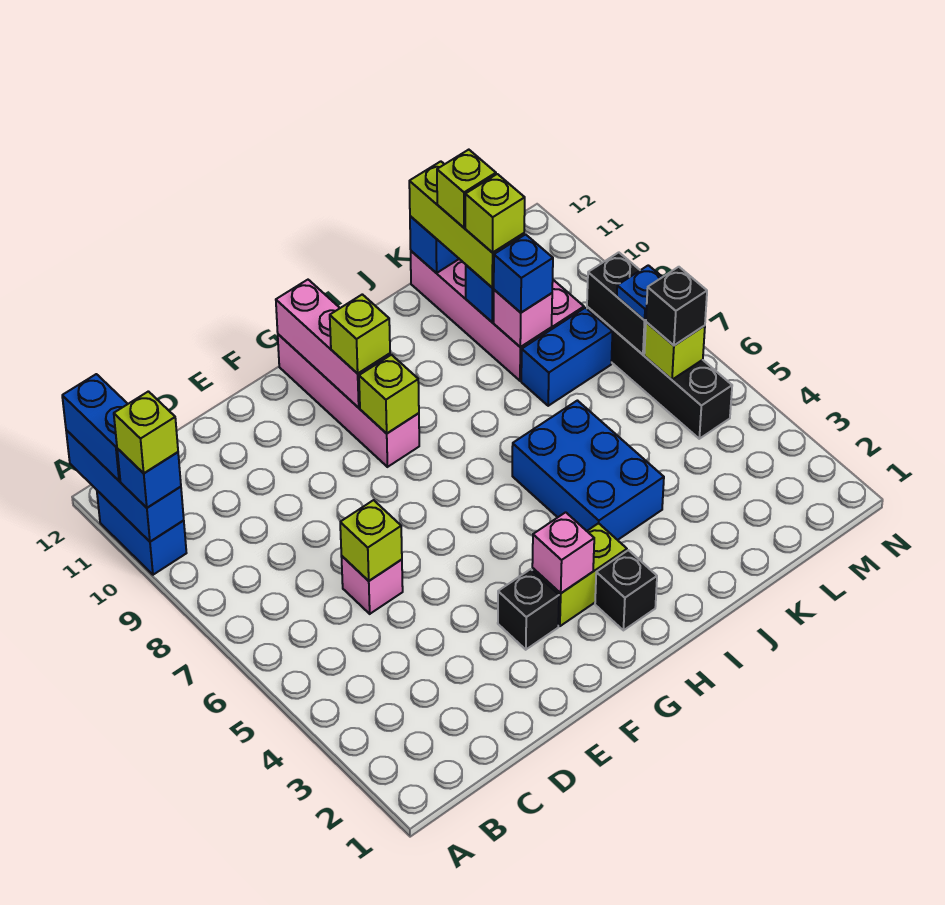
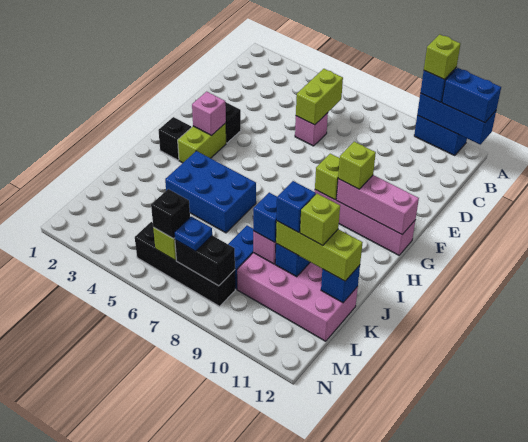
lime 1x1 brick [340,500,402,581] -> lime 1x2 brick [296,69,343,125]
lime 1x1 brick [465,174,525,253] -> blue 1x1 brick [276,181,316,232]

